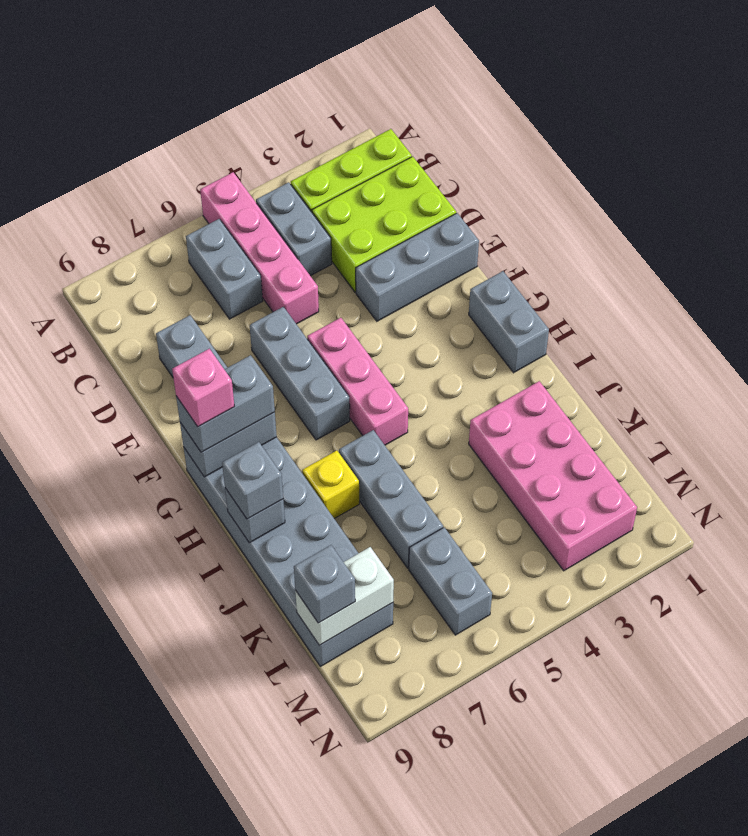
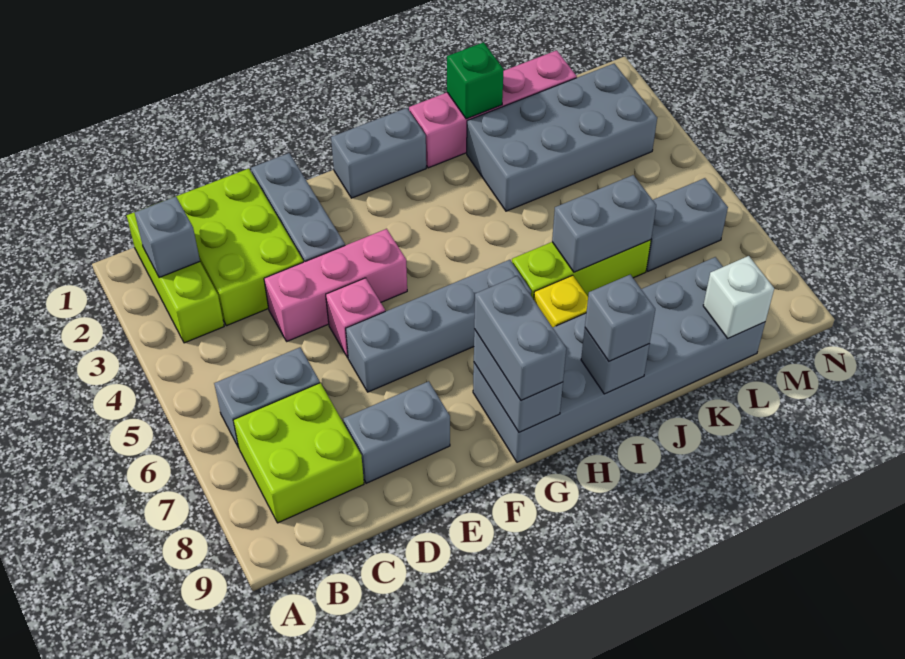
pink 1x4 brick [200,172,319,324] -> pink 1x4 brick moved to [409,50,577,168]
grey 1x2 brick [256,182,332,276] -> grey 1x2 brick moved to [552,175,656,272]
none -> lime 2x2 brick [234,383,364,523]
grey 1x3 brick [250,307,350,440] -> grey 1x4 brick [346,260,531,392]
pink 1x3 brick [307,318,408,445] -> pink 1x3 brick moved to [264,229,407,341]
pink 1x1 brick [172,349,235,427] -> pink 1x1 brick moved to [326,278,385,358]
grey 1x3 brick [339,430,443,568] -> lime 1x3 brick [512,240,651,299]
none -> green 1x1 brick [447,42,504,119]
pink 2x4 brick [469,381,637,571] -> grey 2x4 brick [467,64,657,211]
white 1x2 brick [295,547,394,645] -> white 1x1 brick [703,256,774,338]
grey 1x1 brick [294,545,355,623] -> grey 1x1 brick moved to [135,197,200,278]

